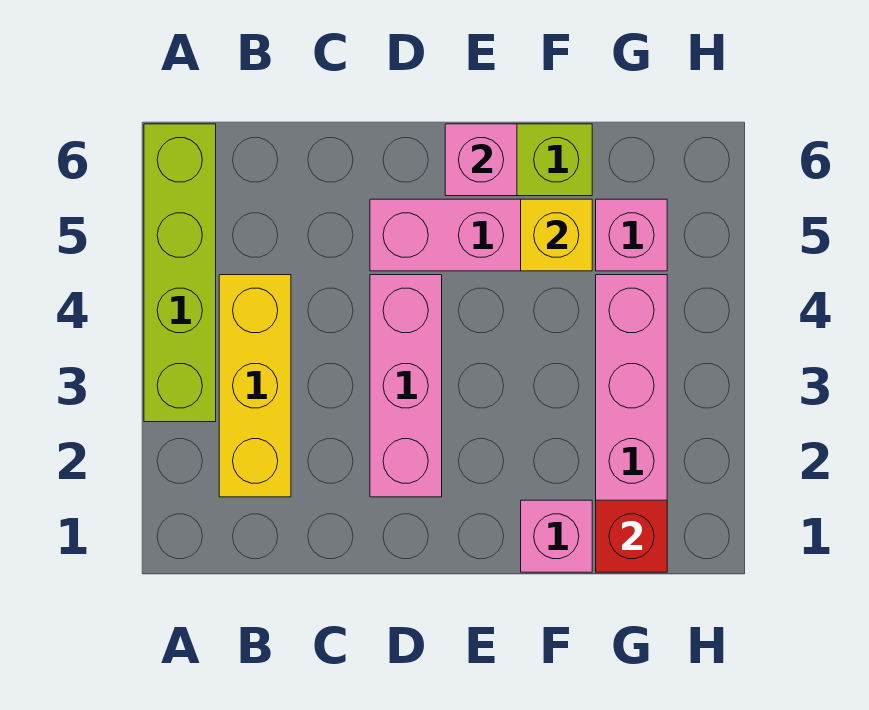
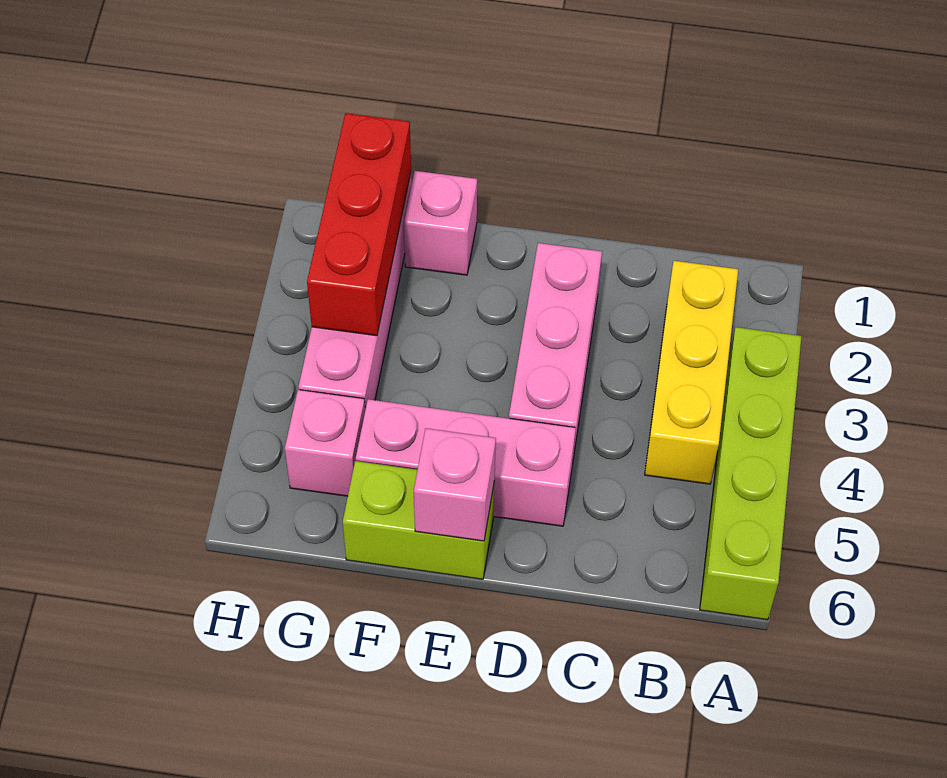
yellow 1x1 brick [521,199,592,271] -> none
red 1x1 brick [596,500,667,572] -> red 1x3 brick [307,113,411,336]

